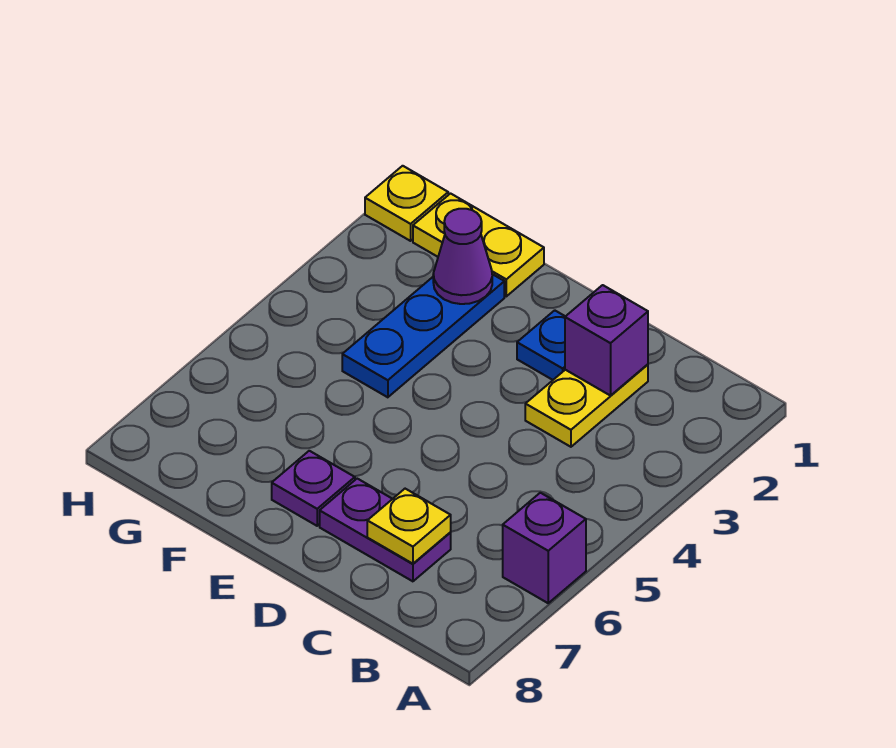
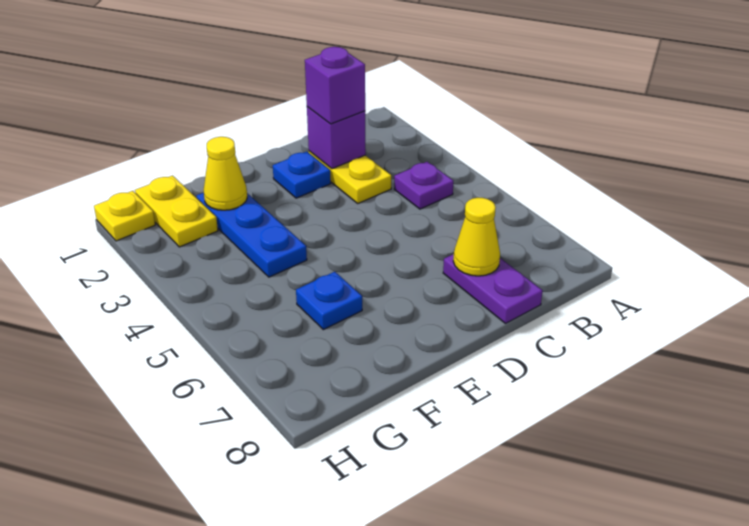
purple 1x1 brick [503,493,586,603] -> purple 1x1 brick moved to [305,47,365,124]
purple 1x2 plate [320,479,451,581] -> purple 1x2 plate turned to [443,254,543,323]
yellow 1x1 plate [367,489,451,564] -> yellow 1x1 cone [453,198,500,276]
purple 1x1 plate [272,451,355,526] -> purple 1x1 plate moved to [394,162,453,209]
yellow 1x2 plate [413,194,544,296] -> yellow 1x2 plate turned to [135,176,218,247]
purple 1x1 cone [433,209,492,304] -> yellow 1x1 cone [204,137,247,210]
none -> blue 1x1 plate [296,272,362,330]

